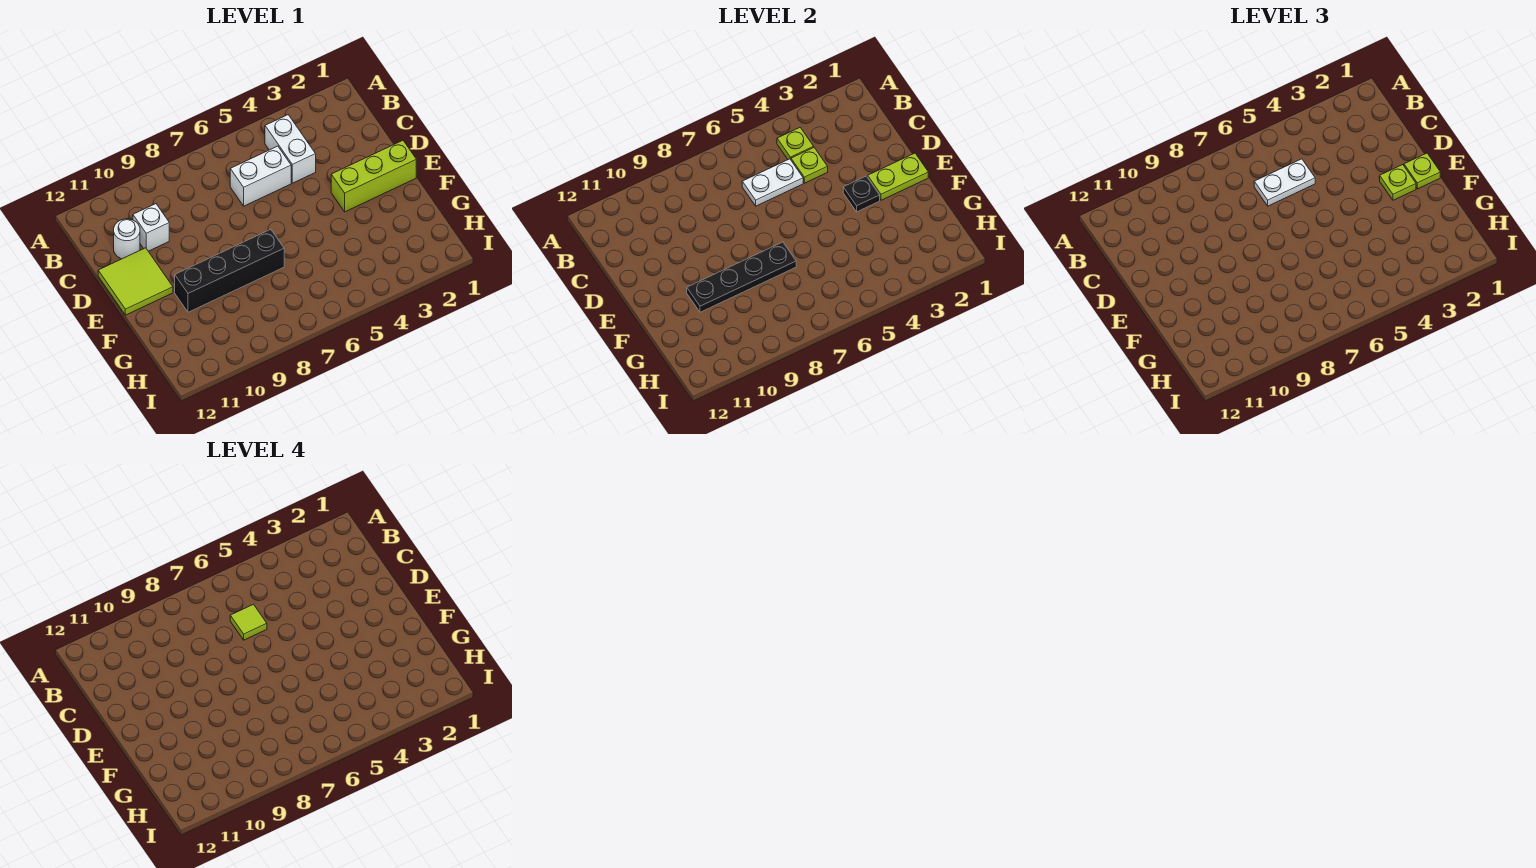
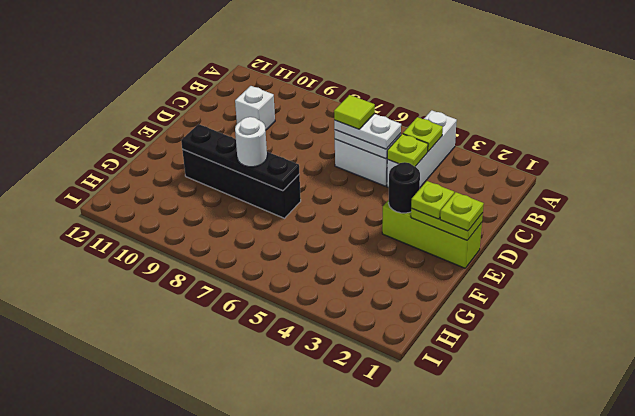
white 1x2 brick [265,115,316,183] -> white 1x3 brick [387,110,457,188]
white 1x1 round brick [114,219,140,259] -> white 1x1 round brick moved to [235,117,267,167]
lime 2x2 tile [98,248,173,315] -> none
black 1x1 plate [843,176,880,212] -> black 1x1 round brick [388,162,420,213]

